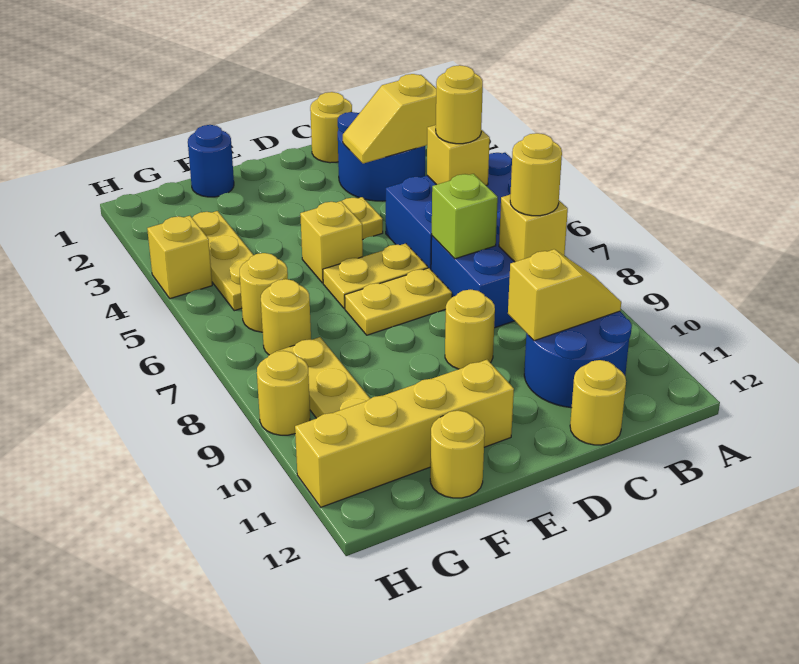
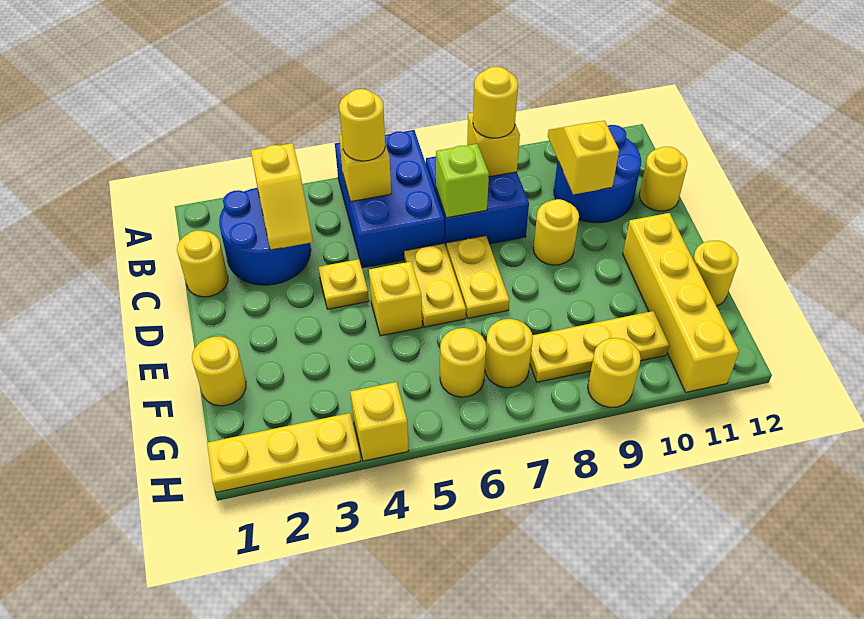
blue 1x1 round brick [188,125,234,197] -> yellow 1x1 round brick [192,336,246,406]
yellow 1x3 plate [193,211,254,311] -> yellow 1x3 plate moved to [207,413,360,492]

